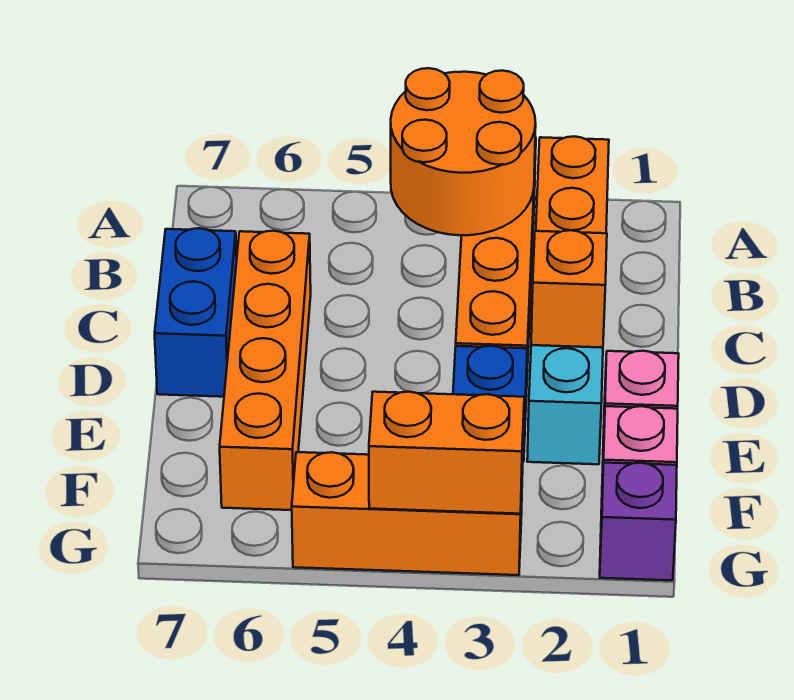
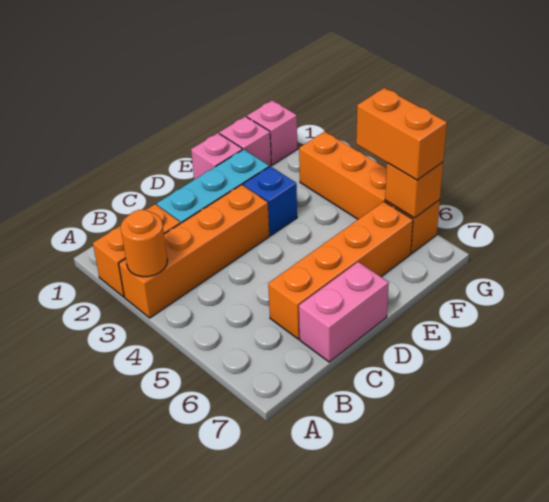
orange 2x2 round brick [391,68,536,235] -> orange 1x1 round brick [121,210,167,277]
blue 1x2 brick [155,228,237,397] -> pink 1x2 brick [299,262,389,362]
orange 1x1 brick [531,230,607,348] -> orange 1x1 brick moved to [385,162,443,218]
purple 1x1 brick [600,463,677,580] -> pink 1x1 brick [247,100,297,165]
orange 1x3 brick [292,452,523,575] -> orange 1x4 brick [299,131,440,254]
orange 1x2 brick [369,392,524,514] -> orange 1x2 brick moved to [356,88,447,180]

